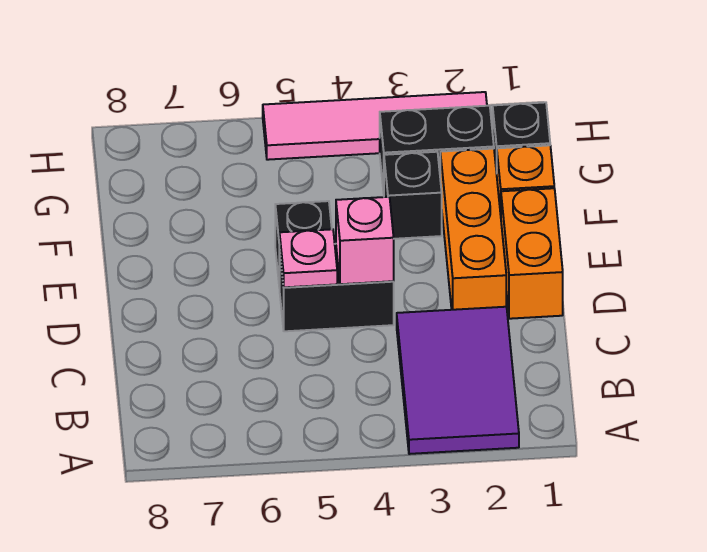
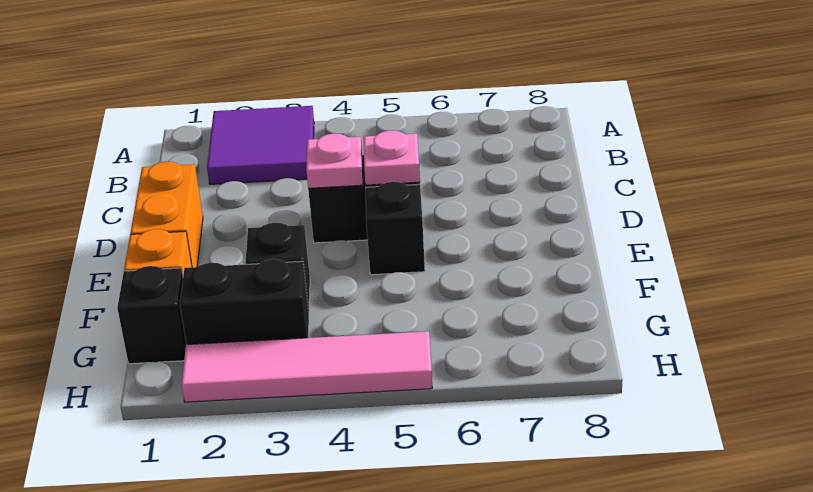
purple 2x3 tile [397,307,519,454] -> purple 2x2 tile [207,106,314,184]
orange 1x3 brick [440,149,506,310] -> none
pink 1x1 brick [336,197,394,284] -> pink 1x1 plate [306,134,363,188]

